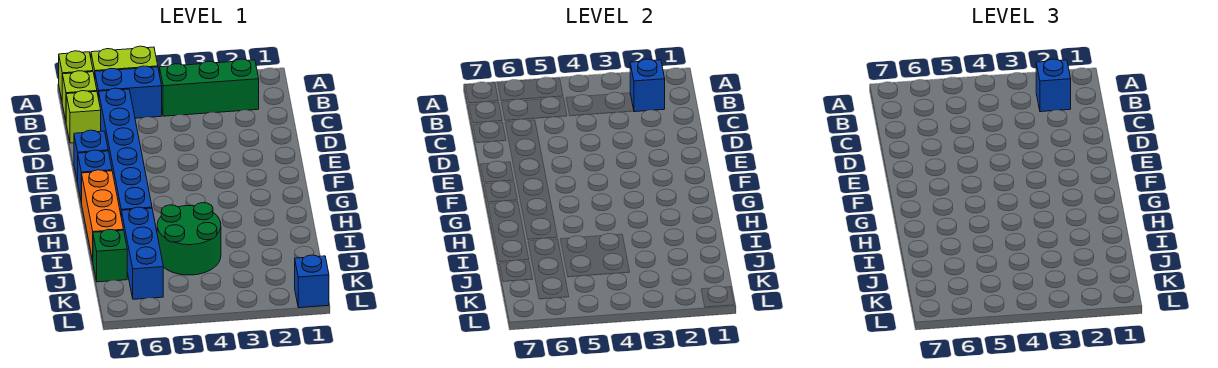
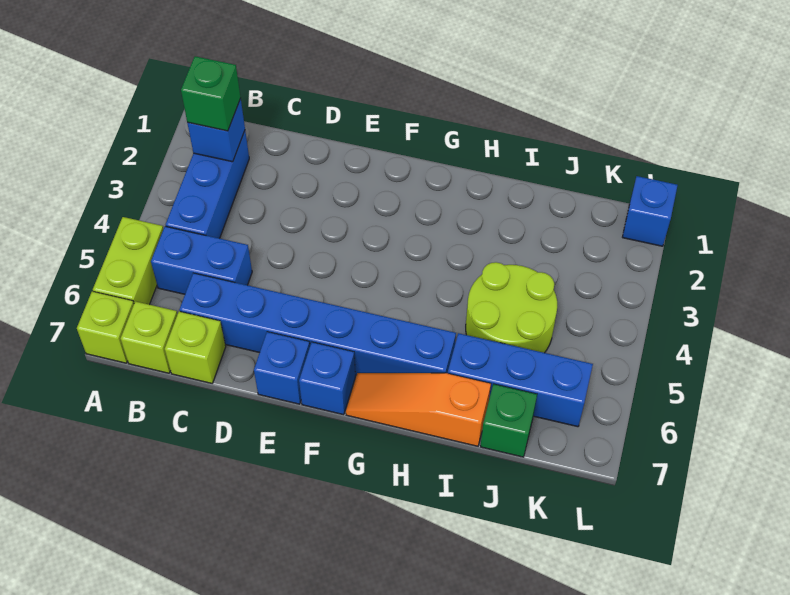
green 1x3 brick [160,59,259,116] -> blue 1x3 brick [166,131,249,238]
blue 1x1 brick [1036,59,1071,112] -> green 1x1 brick [181,56,241,131]
blue 1x2 brick [95,66,162,118] -> blue 1x2 brick turned to [151,226,252,294]
orange 1x3 brick [82,170,124,261] -> orange 1x3 slope [346,373,491,446]
green 2x2 round brick [157,203,221,275] -> lime 2x2 round brick [466,262,557,353]

